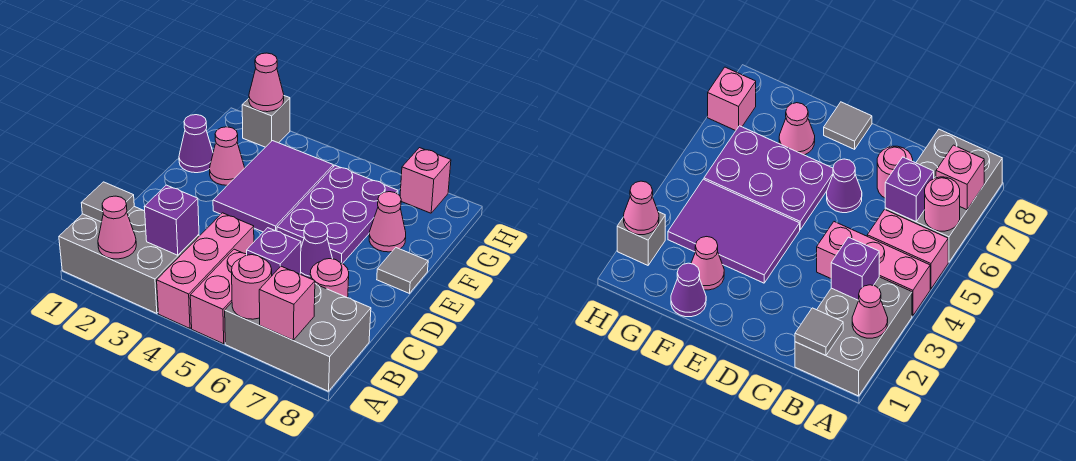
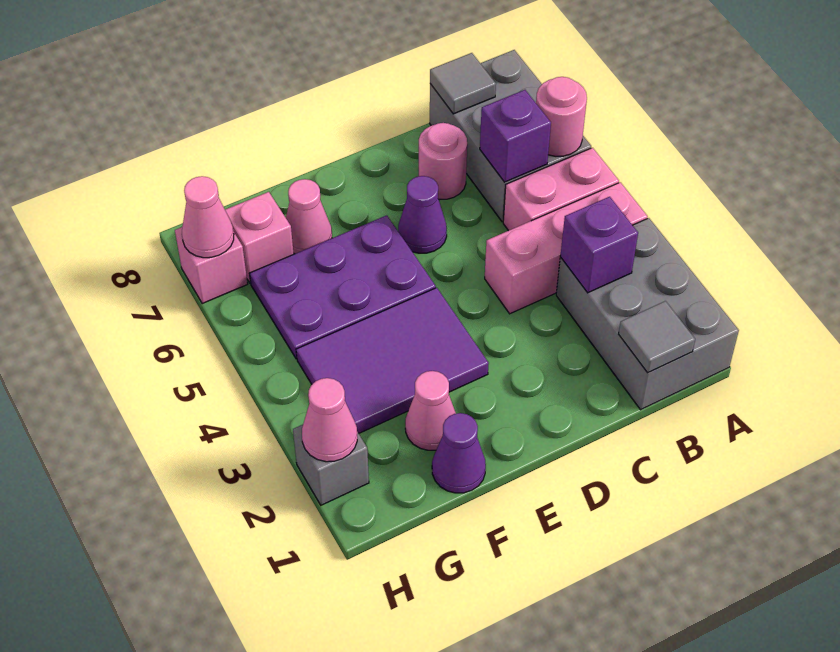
pink 1x1 cone [98,196,136,259] -> pink 1x1 cone moved to [182,176,234,258]
pink 1x1 brick [259,266,315,340] -> pink 1x1 brick moved to [225,192,294,283]
grey 1x1 tile [377,248,428,293] -> grey 1x1 tile moved to [430,53,496,114]

